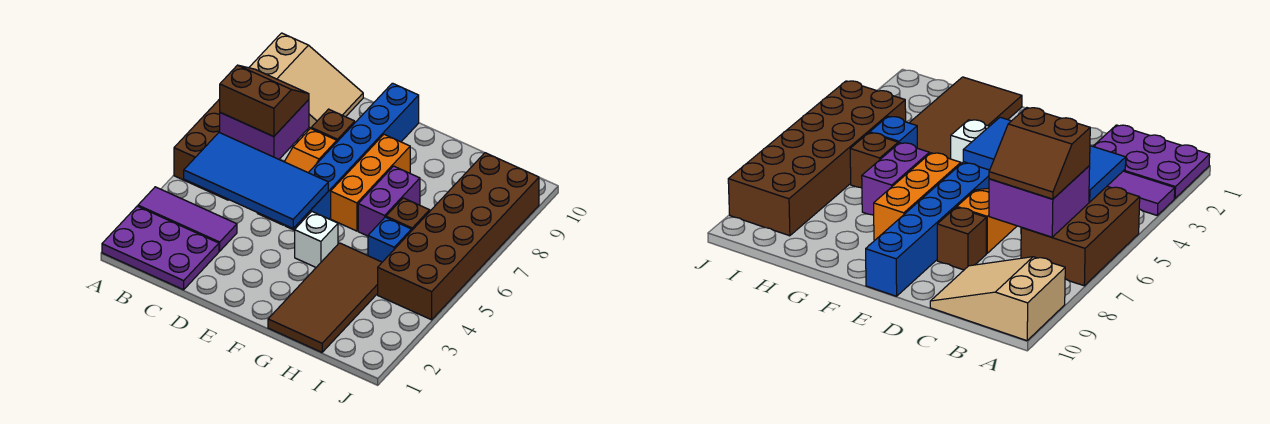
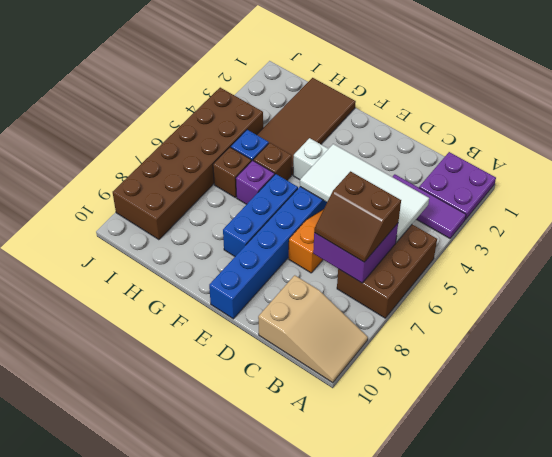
purple 2x3 plate [102,206,219,290] -> purple 2x2 plate [419,152,496,220]
tan 2x3 slope [249,33,363,128] -> tan 2x3 slope turned to [258,275,368,383]
blue 2x4 tile [184,132,328,228] -> white 2x4 tile [300,144,429,242]
brown 1x1 brick [311,109,355,142] -> brown 1x1 brick moved to [253,143,292,180]
orange 1x3 brick [331,134,410,231] -> blue 1x3 brick [223,174,298,256]
purple 1x2 brick [358,166,420,236] -> purple 1x1 brick [236,160,275,204]

